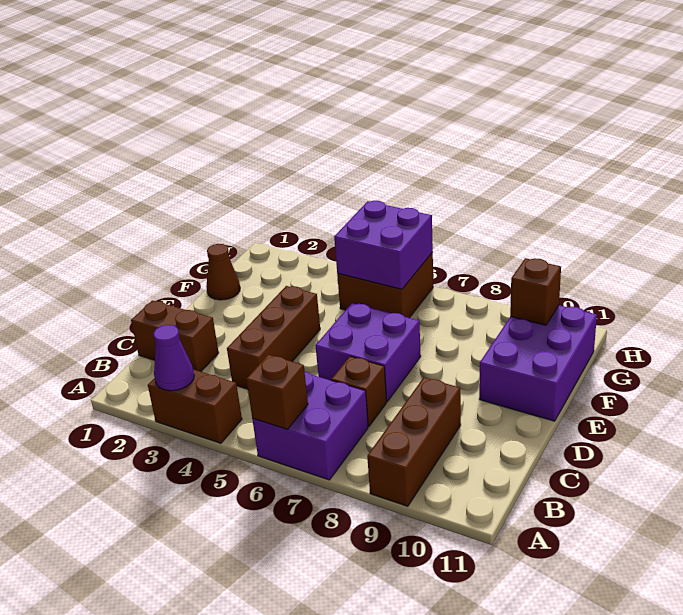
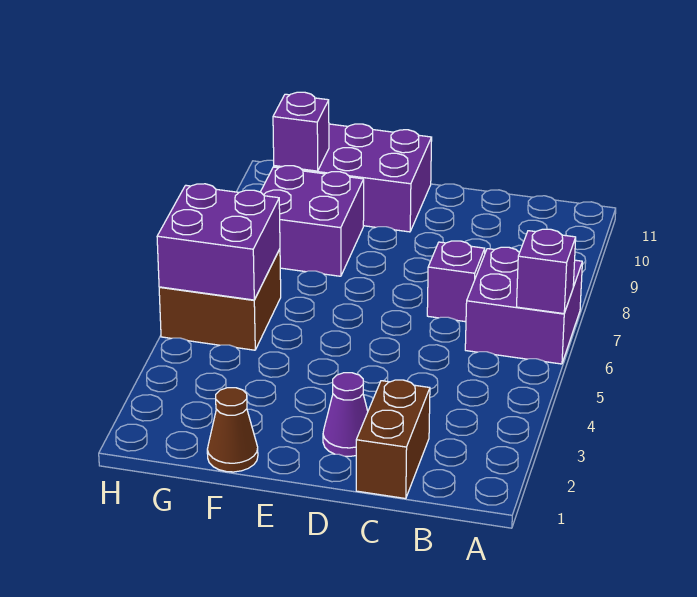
brown 1x2 brick [148,369,242,443] -> none
purple 1x1 cone [153,325,194,391] -> purple 1x1 cone moved to [323,373,368,456]
brown 1x1 brick [246,355,308,429] -> purple 1x1 brick [517,229,576,314]
brown 1x3 brick [367,377,461,506] -> none
brown 1x3 brick [227,286,320,389] -> none
brown 1x1 brick [331,356,386,427] -> purple 1x1 brick [427,241,485,322]
purple 2x2 brick [315,303,421,402] -> purple 2x2 brick moved to [261,166,364,276]
brown 1x1 brick [510,258,561,325] -> purple 1x1 brick [273,92,329,171]

